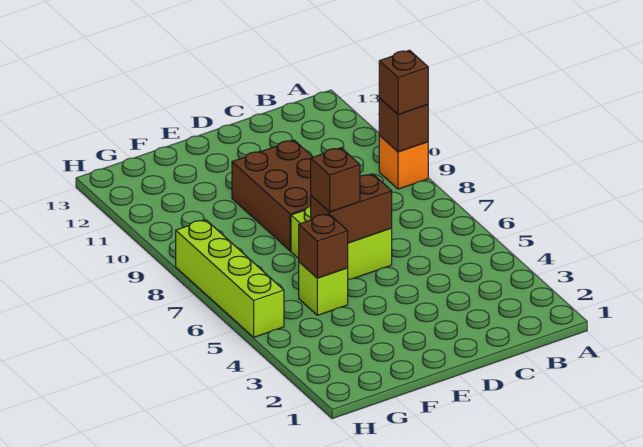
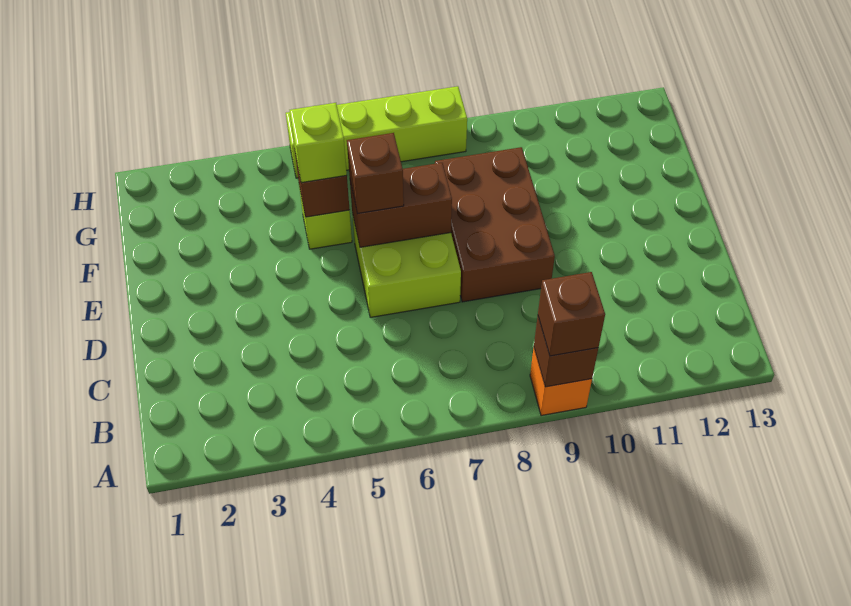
brown 1x2 brick [311,174,392,243] -> brown 1x2 brick turned to [350,163,452,247]
brown 2x3 brick [232,140,313,251] -> brown 2x3 brick turned to [435,147,555,302]
none -> lime 1x1 brick [290,103,347,183]

